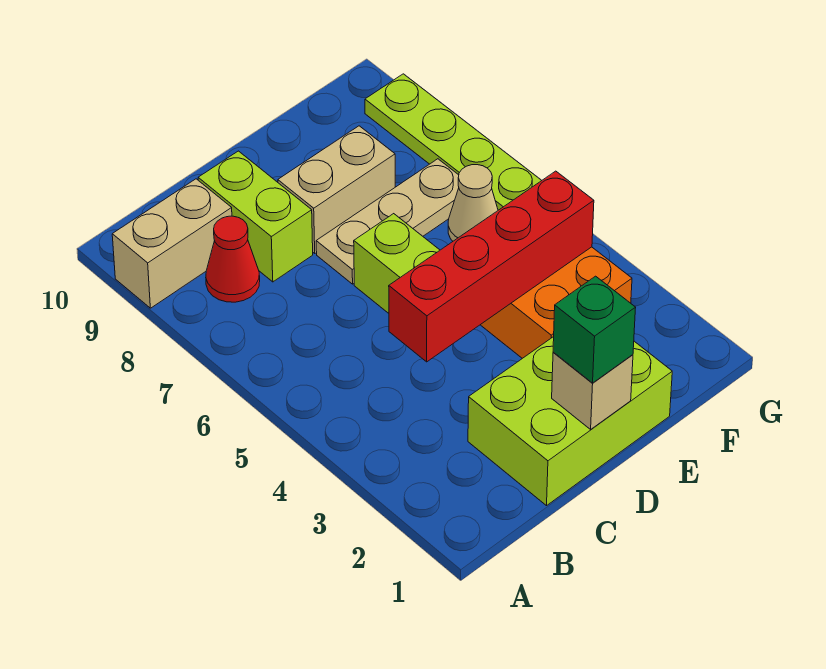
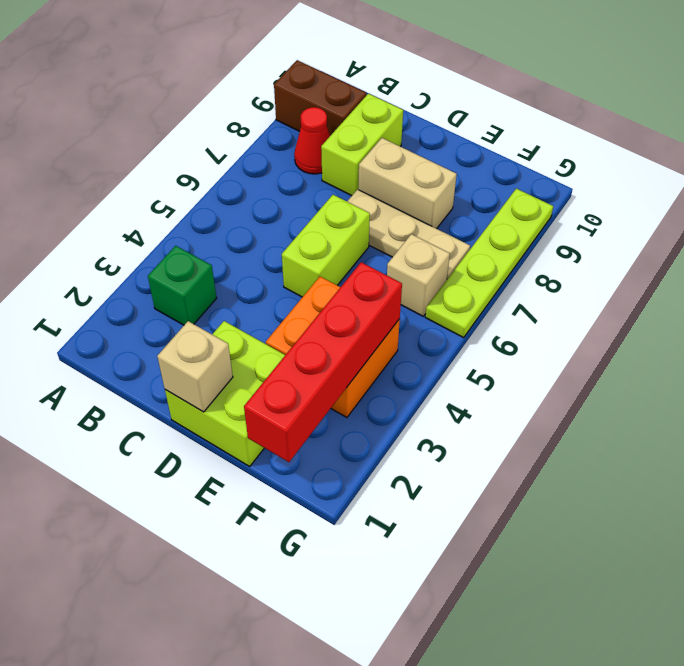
tan 1x2 brick [112,179,232,308] -> brown 1x2 brick [274,60,367,136]
lime 2x3 brick [468,337,672,506] -> lime 2x2 brick [165,321,285,466]
red 1x4 brick [389,171,594,362] -> red 1x4 brick turned to [244,262,402,462]
green 1x1 brick [553,276,636,383] -> green 1x1 brick moved to [148,246,217,325]
tan 1x1 cone [448,165,498,241] -> tan 1x1 brick [387,234,450,316]

